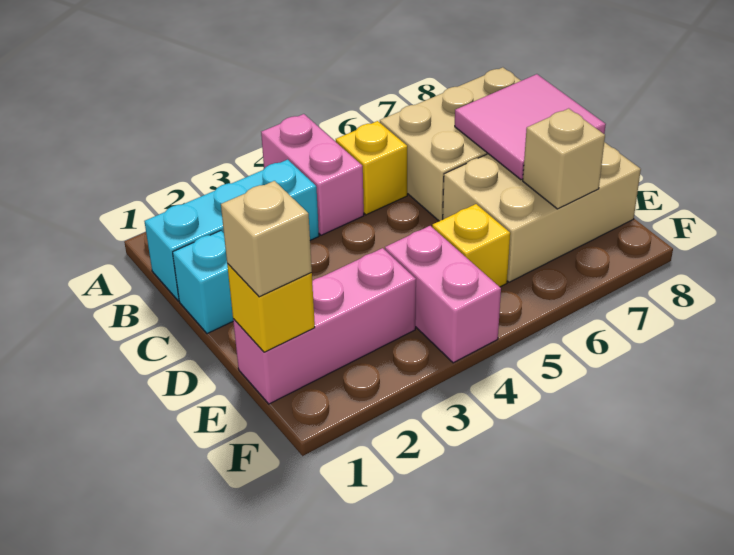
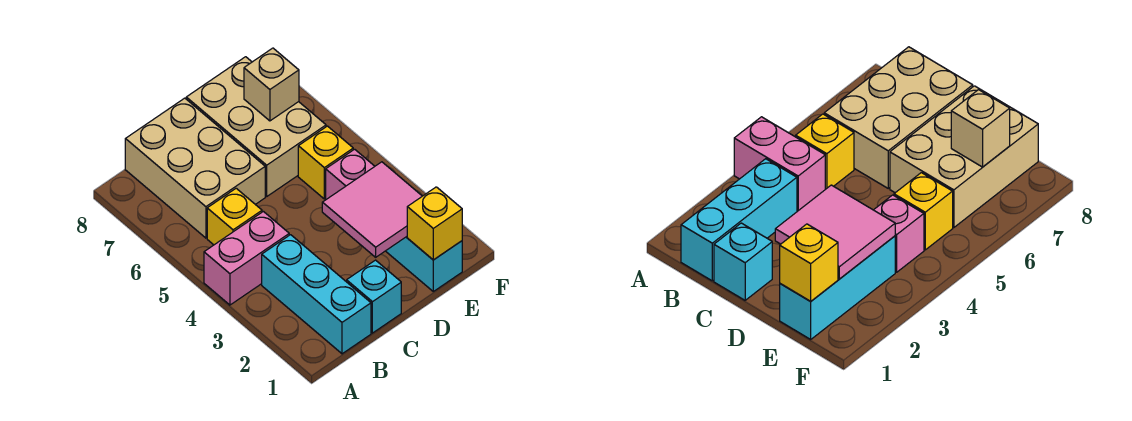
pink 2x2 tile [455,74,606,180] -> pink 2x2 tile moved to [322,162,422,257]
pink 1x3 brick [233,248,416,404] -> cyan 1x3 brick [386,237,462,291]
tan 1x1 brick [221,181,312,297] -> none
pink 1x2 brick [385,226,501,363] -> pink 1x1 brick [326,149,375,199]

